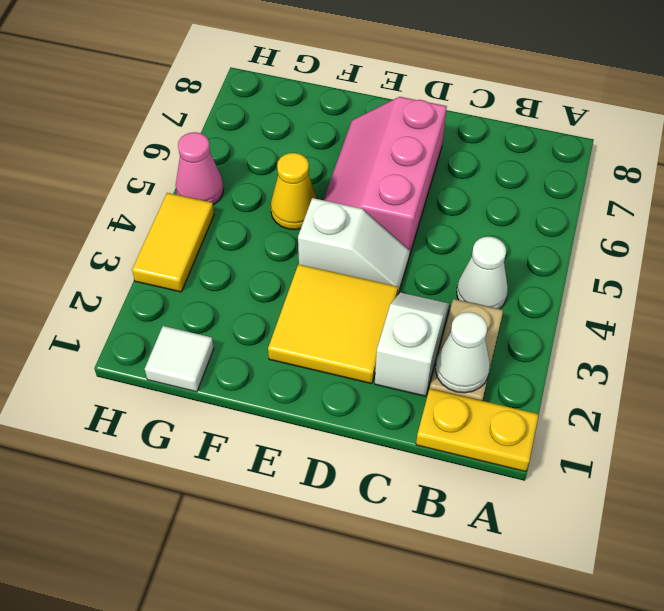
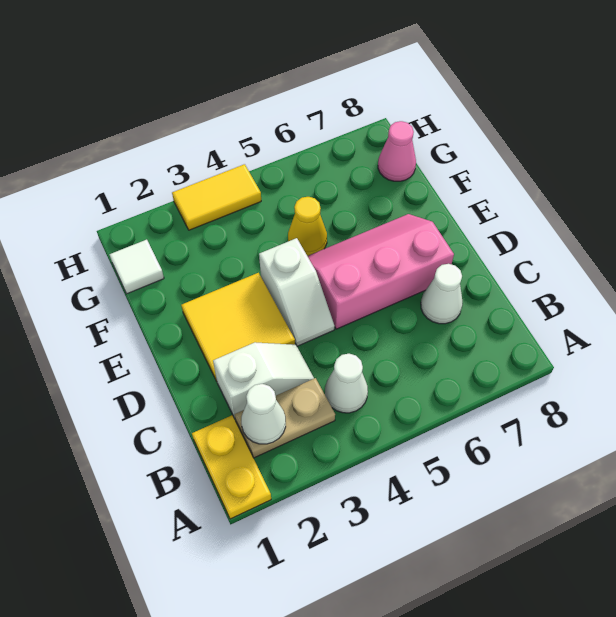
none -> white 1x1 cone [421,264,463,324]
pink 1x1 cone [176,132,224,205] -> pink 1x1 cone moved to [378,121,416,181]

